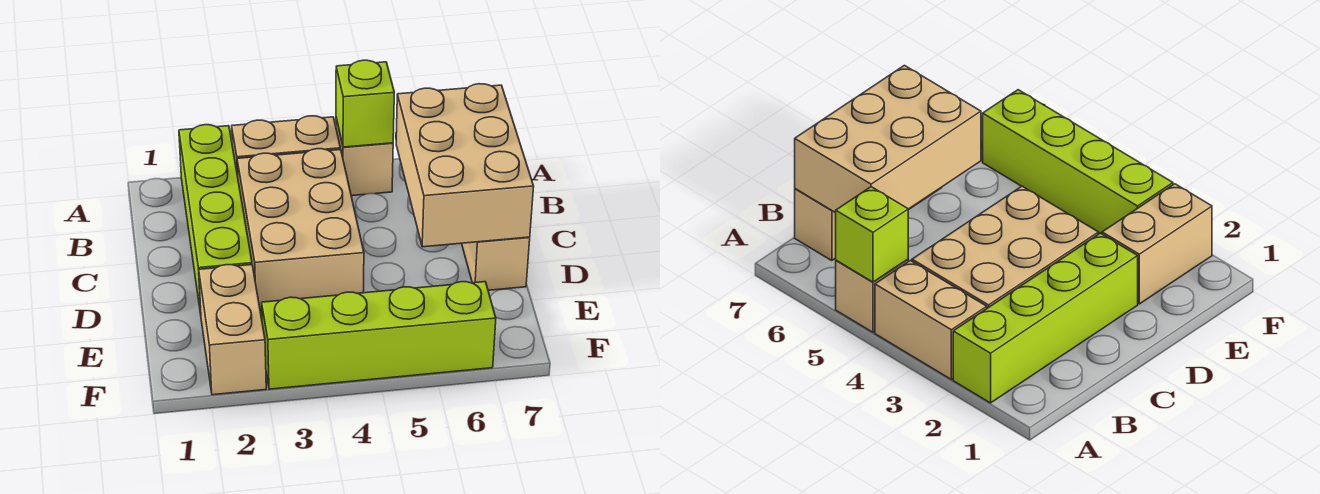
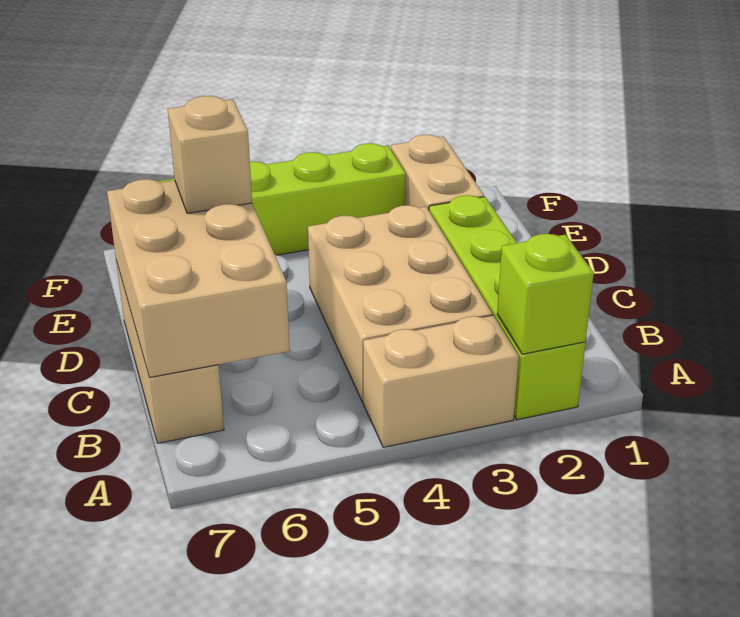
tan 1x1 brick [336,118,393,196] -> tan 1x1 brick moved to [168,96,252,213]
lime 1x1 brick [336,60,394,147] -> lime 1x1 brick moved to [497,234,594,354]

